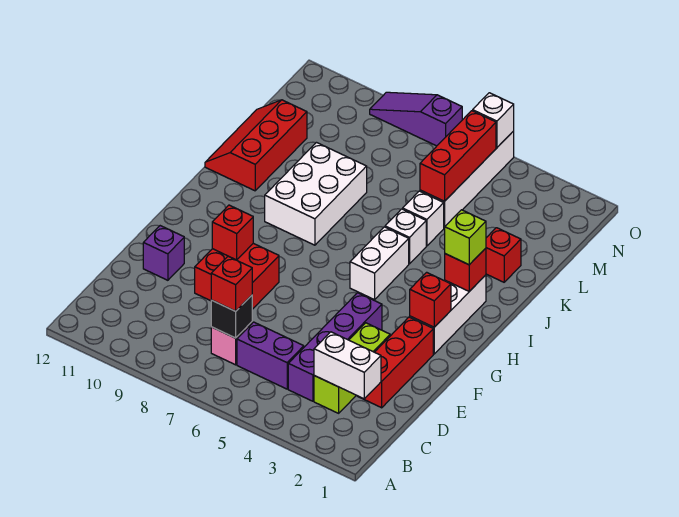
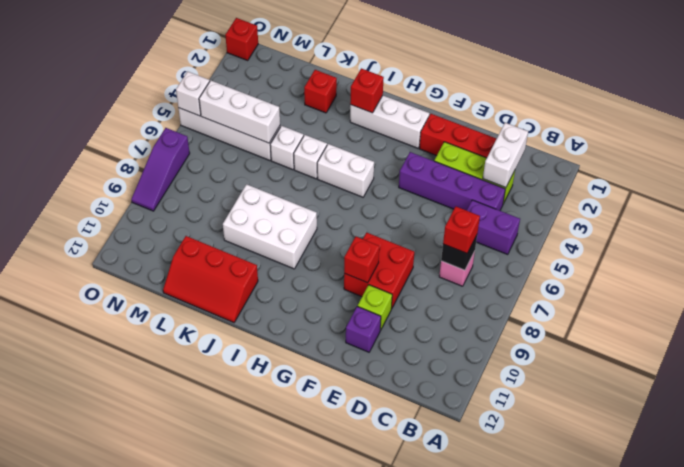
purple 1x2 brick [237,322,304,389] -> purple 1x2 brick turned to [467,200,520,255]
red 1x1 brick [410,272,451,327] -> red 1x1 brick moved to [225,18,258,60]
lime 1x1 brick [445,210,486,265] -> lime 1x1 brick moved to [358,285,392,330]
red 1x3 brick [420,111,496,201] -> white 1x3 brick [199,81,280,143]

